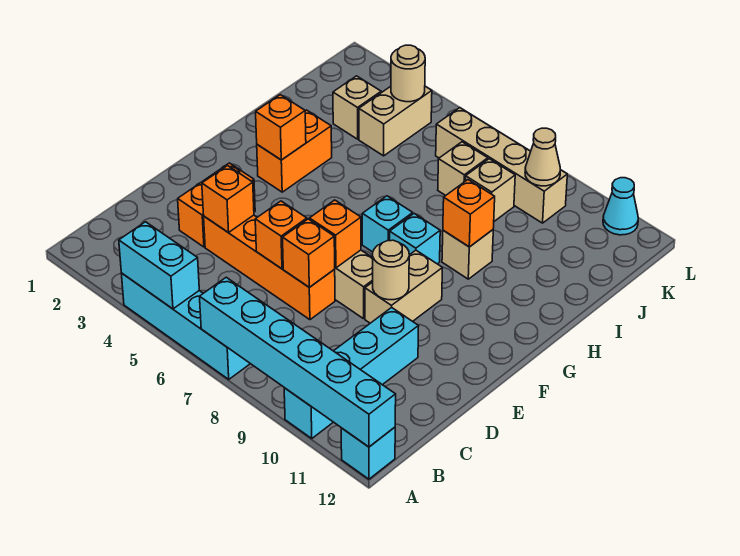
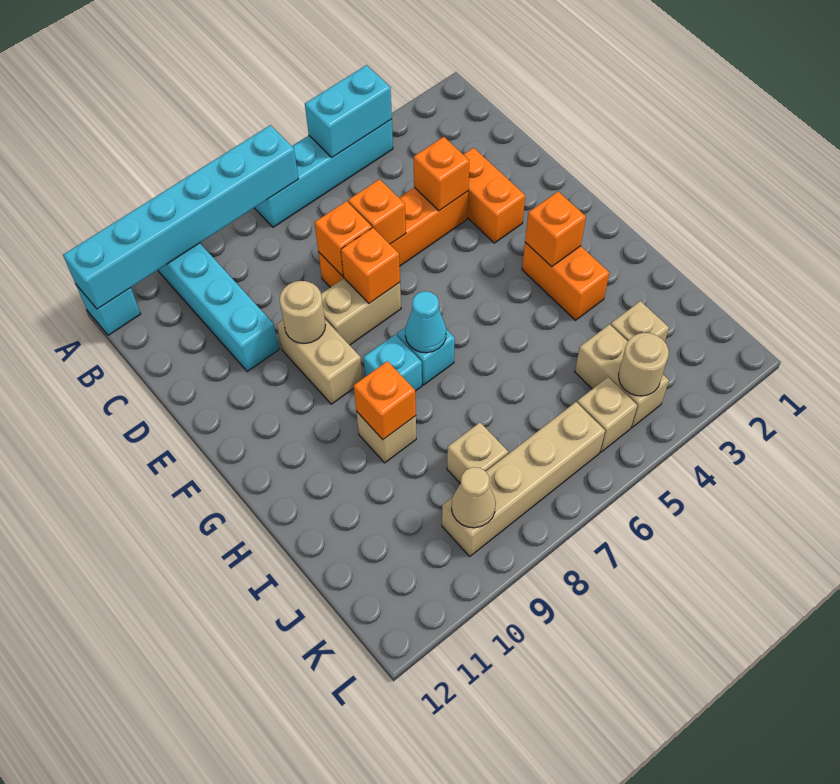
tan 1x1 brick [438,142,488,196] -> tan 1x1 brick moved to [577,377,637,452]
cyan 1x1 cone [603,178,638,235] -> cyan 1x1 cone moved to [405,291,446,353]

